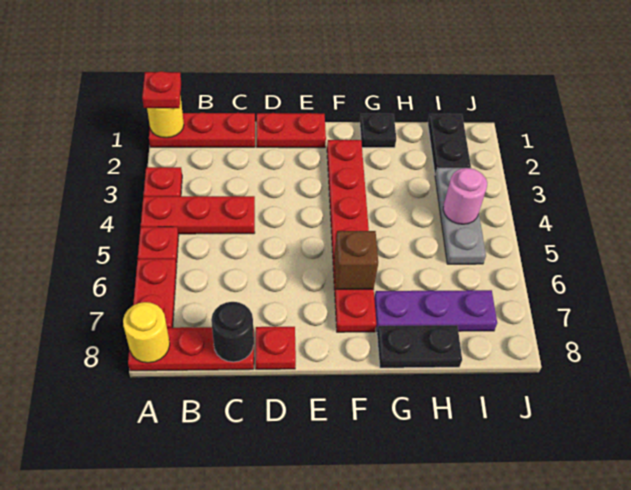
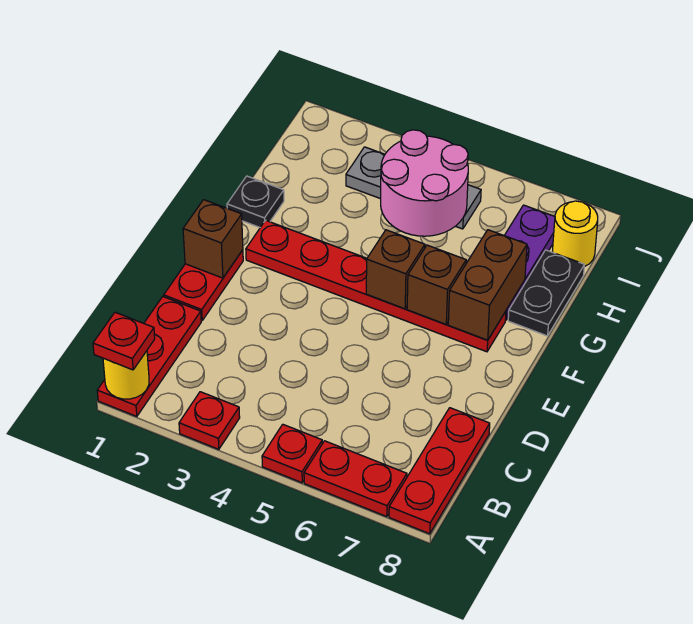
red 1x3 plate [141,196,255,234] -> none
yellow 1x1 round brick [123,302,170,363] -> yellow 1x1 round brick moved to [553,201,598,267]
black 1x1 round brick [211,302,254,362] -> none
red 1x1 plate [256,327,296,369] -> none
none -> brown 1x1 brick [183,200,243,278]
none -> brown 1x1 brick [366,230,425,309]
none -> brown 1x2 brick [448,230,527,340]
black 1x2 plate [428,114,471,175] -> none
pink 1x1 round brick [443,168,487,224] -> pink 2x2 round brick [381,130,468,236]

